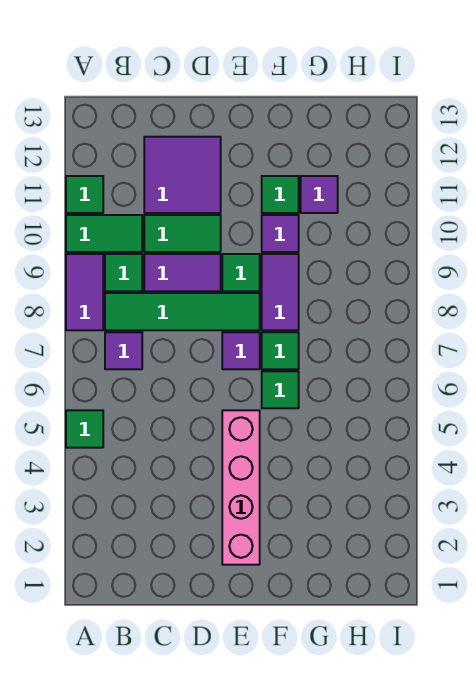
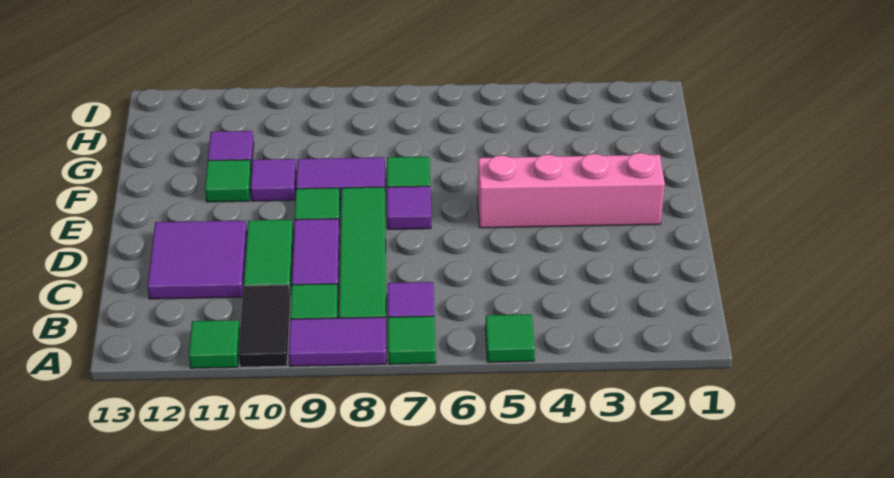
green 1x2 tile [66,215,142,252] -> black 1x2 tile [239,285,290,367]
green 1x1 tile [262,371,299,408] -> green 1x1 tile moved to [388,316,436,364]

